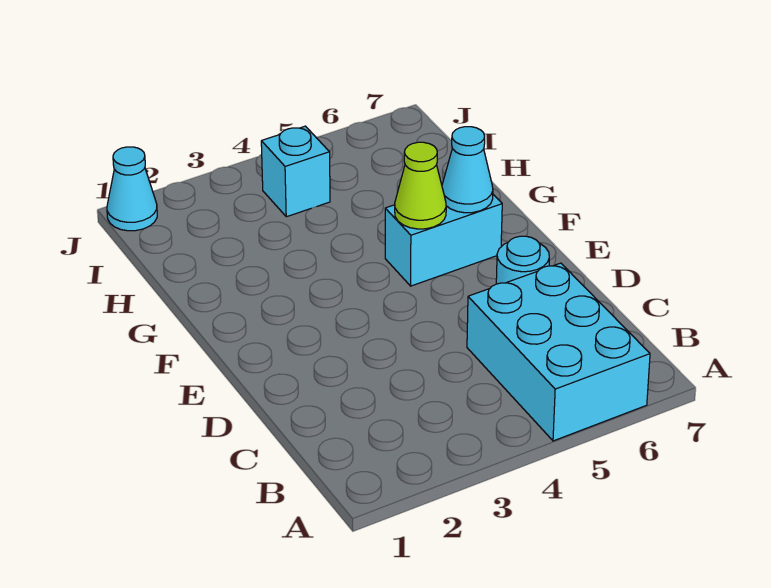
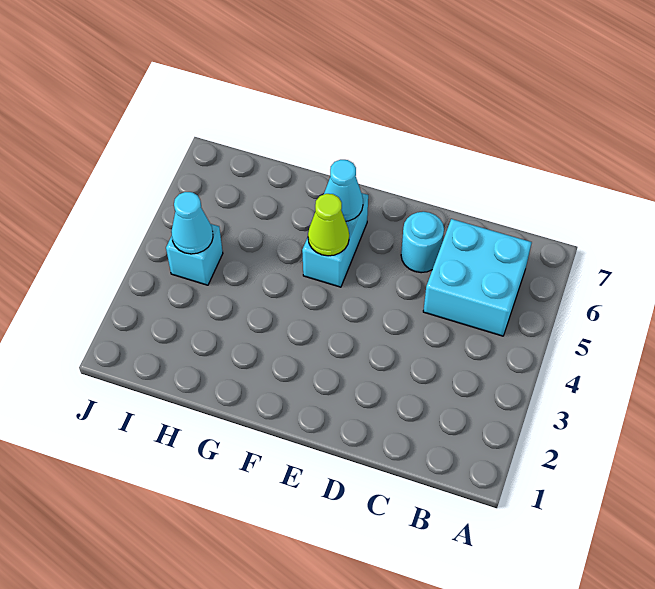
cyan 2x3 brick [467,263,650,441] -> cyan 2x2 brick [423,219,532,336]
cyan 1x1 cone [107,147,157,231] -> cyan 1x1 cone moved to [171,192,213,254]

